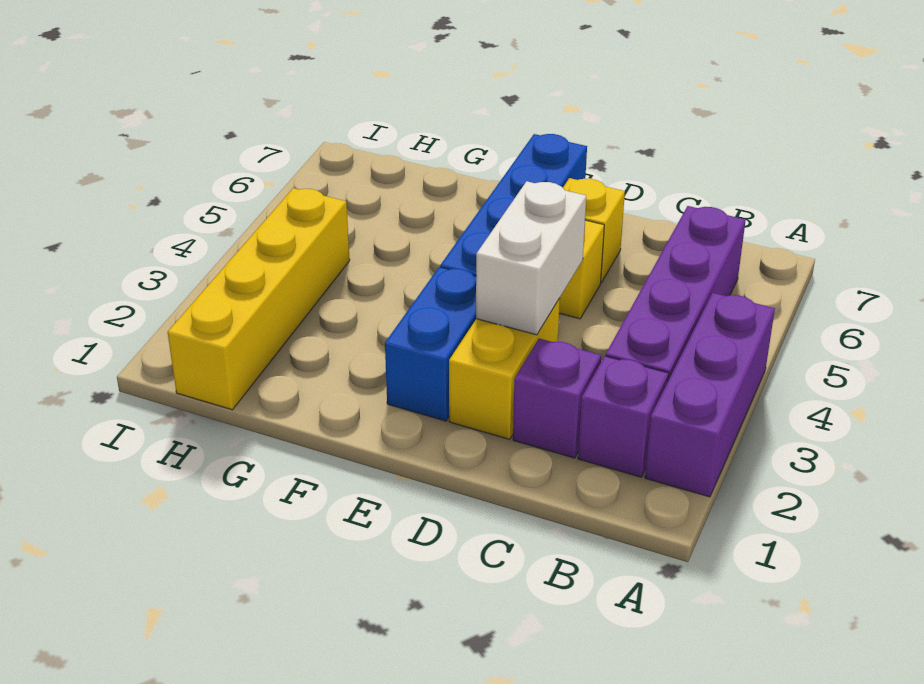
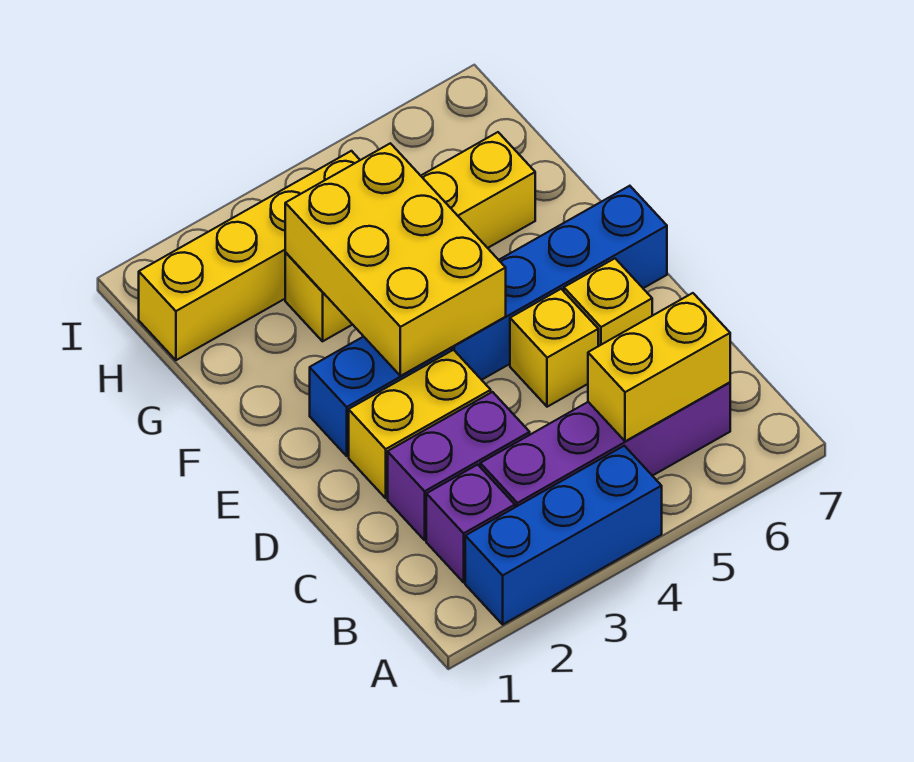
purple 1x3 brick [645,293,775,497] -> blue 1x3 brick [465,446,662,624]
none -> yellow 1x2 brick [588,293,730,441]
purple 1x1 brick [513,339,601,458] -> purple 1x2 brick [388,392,530,540]
white 1x2 brick [476,181,586,335] -> none
none -> yellow 2x3 brick [285,143,506,376]
none -> yellow 1x4 brick [285,132,535,341]

